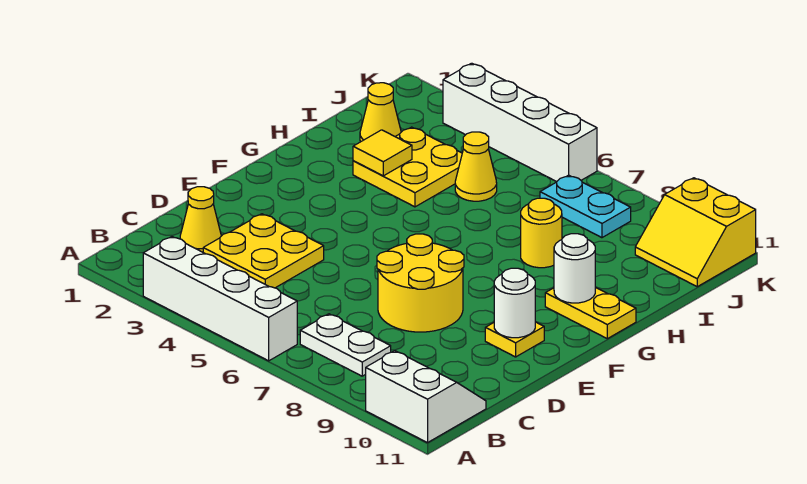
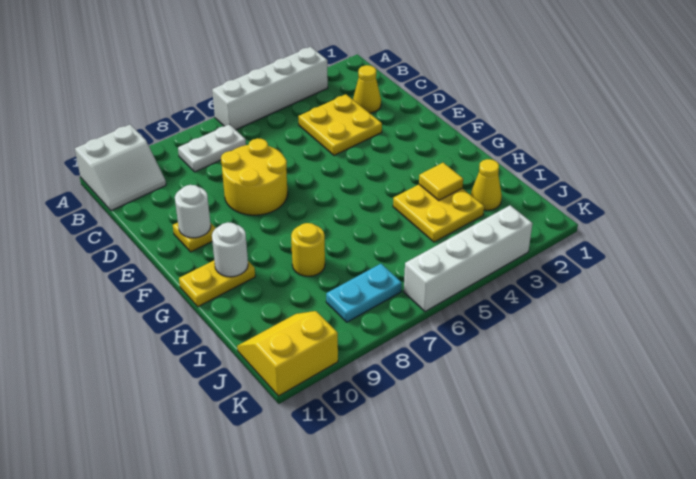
yellow 1x1 cone [455,132,497,201] -> none

